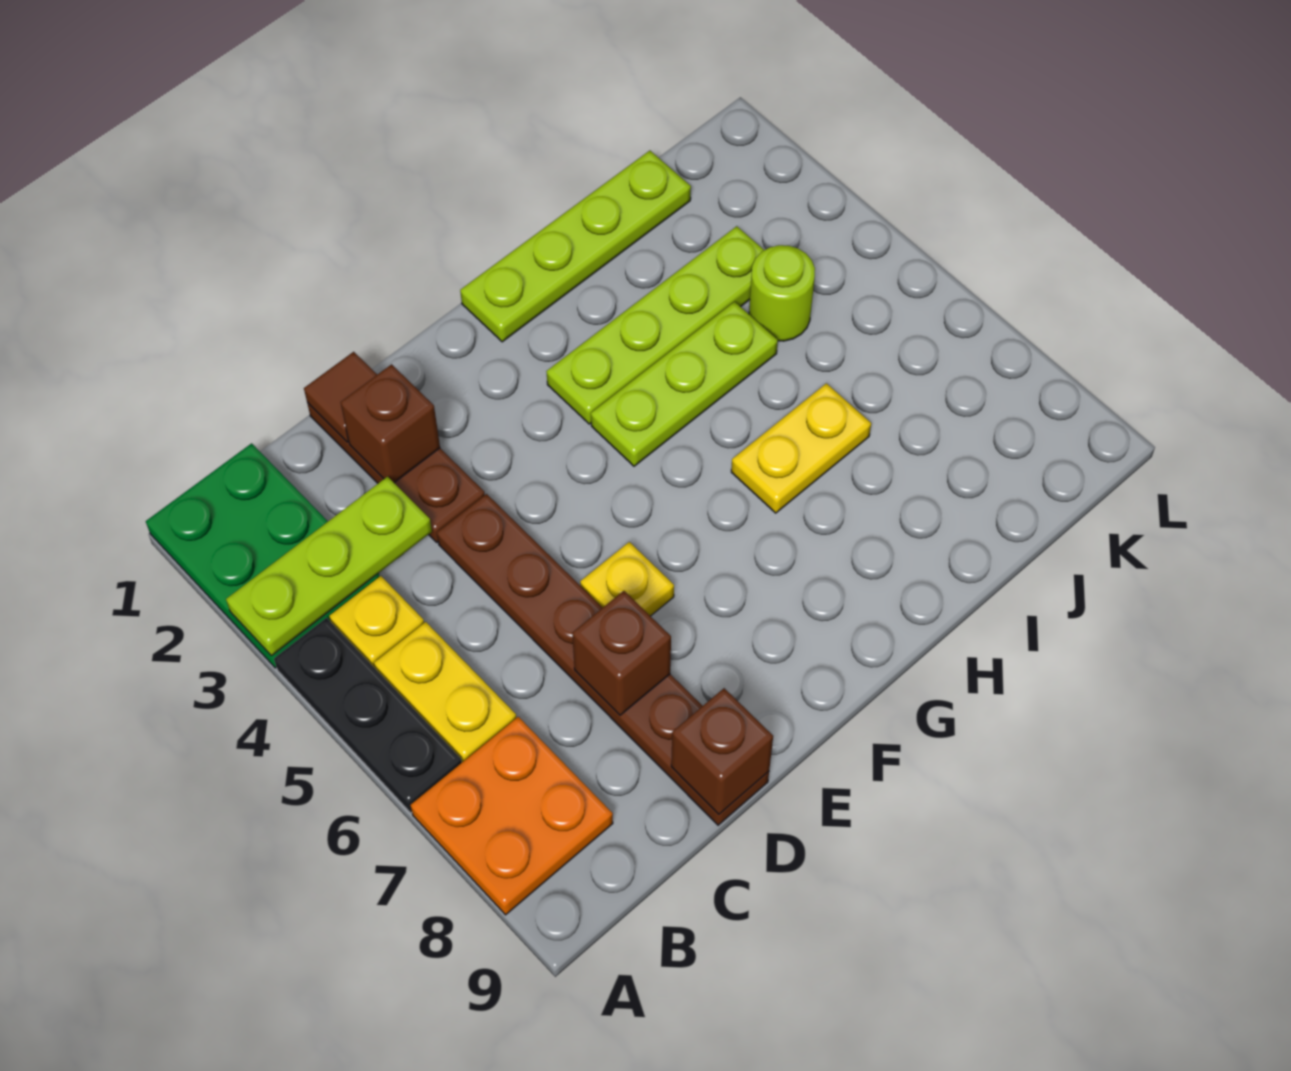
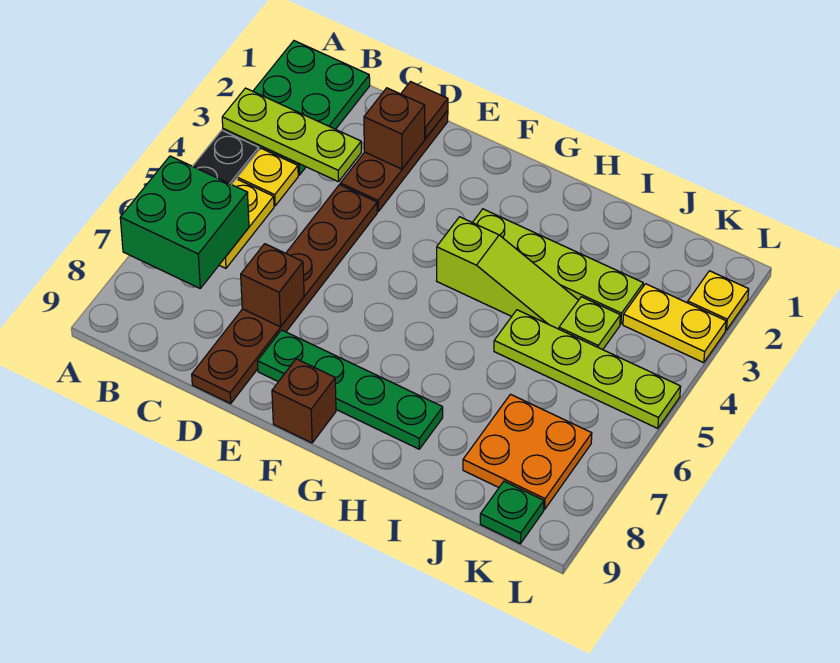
none -> green 2x2 brick [120,156,249,288]
orange 2x2 plate [411,717,613,915] -> orange 2x2 plate moved to [463,394,592,509]
brown 1x1 brick [671,688,773,814] -> brown 1x1 brick moved to [272,359,336,443]
yellow 1x1 plate [580,542,674,616] -> yellow 1x1 plate moved to [688,271,749,330]
none -> green 1x4 plate [258,330,443,449]
lime 1x4 plate [460,151,691,342] -> lime 1x4 plate moved to [494,310,681,428]
lime 1x3 plate [591,302,778,466] -> lime 1x3 slope [437,217,578,329]
yellow 1x2 plate [731,383,871,513] -> yellow 1x2 plate moved to [623,284,726,363]
lime 1x1 round brick [749,245,815,341] -> lime 1x1 plate [559,297,620,350]
none -> green 1x1 plate [480,481,544,544]

